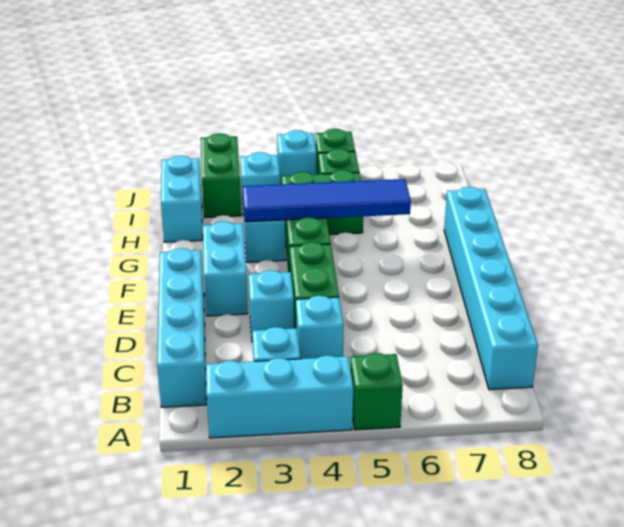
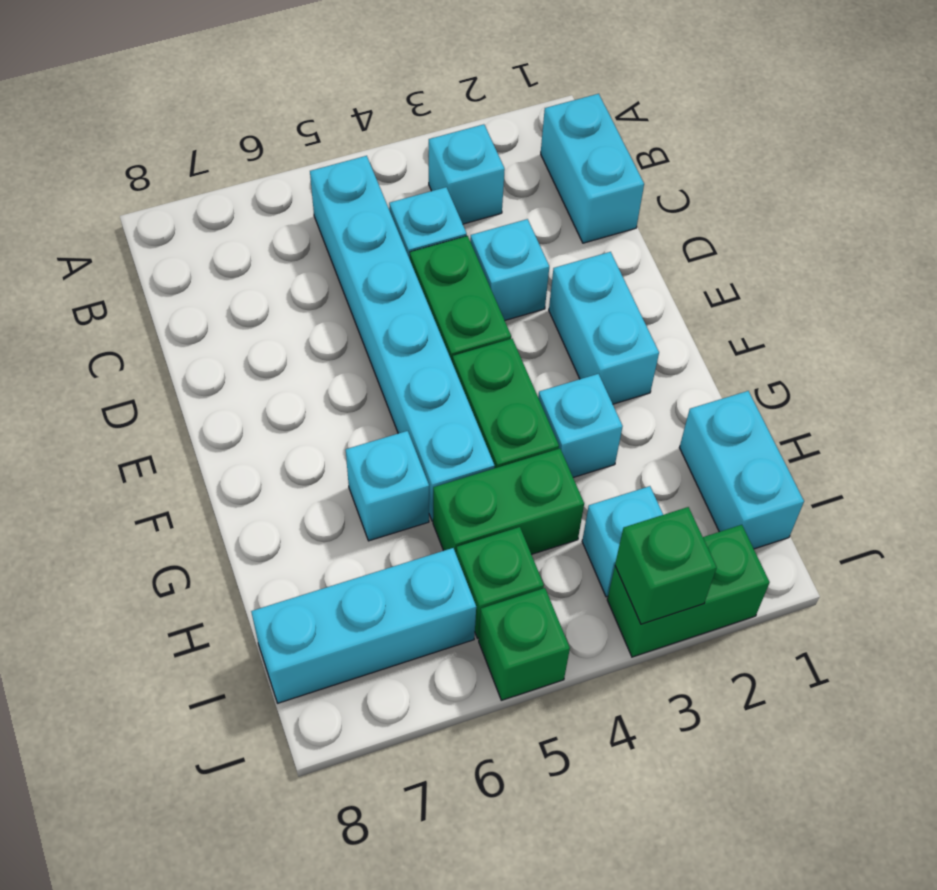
cyan 1x3 brick [206,355,353,438] -> cyan 1x3 brick moved to [251,548,476,703]
green 1x1 brick [351,353,403,430] -> green 1x1 brick moved to [615,507,717,624]
cyan 1x4 brick [157,248,206,407] -> cyan 1x2 brick [541,94,644,243]
cyan 1x6 brick [444,187,538,390] -> cyan 1x6 brick moved to [310,156,495,521]
blue 1x4 tile [243,179,411,222] -> none
green 1x2 brick [201,134,241,218] -> green 1x2 brick turned to [607,525,770,657]
cyan 1x1 brick [277,130,316,184] -> cyan 1x1 brick moved to [346,431,429,541]

